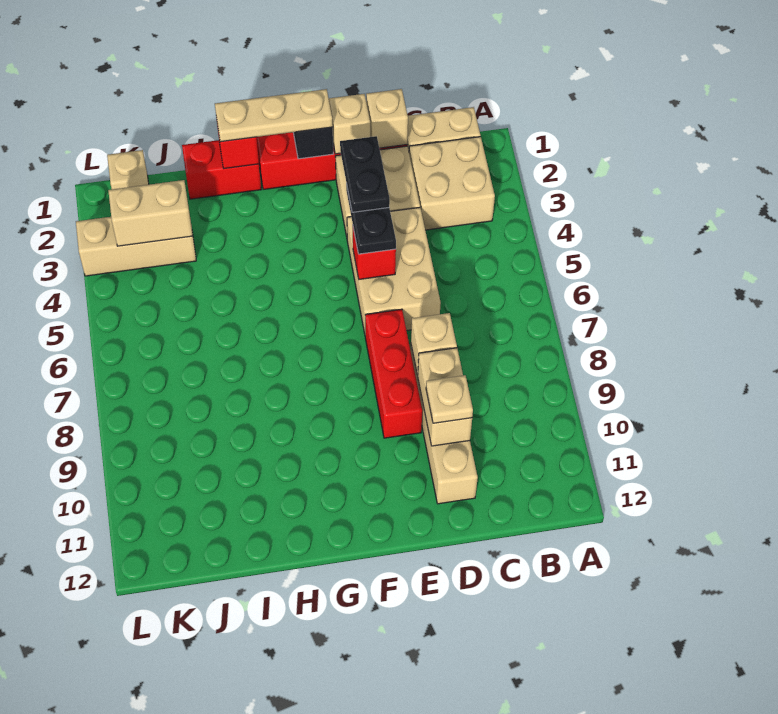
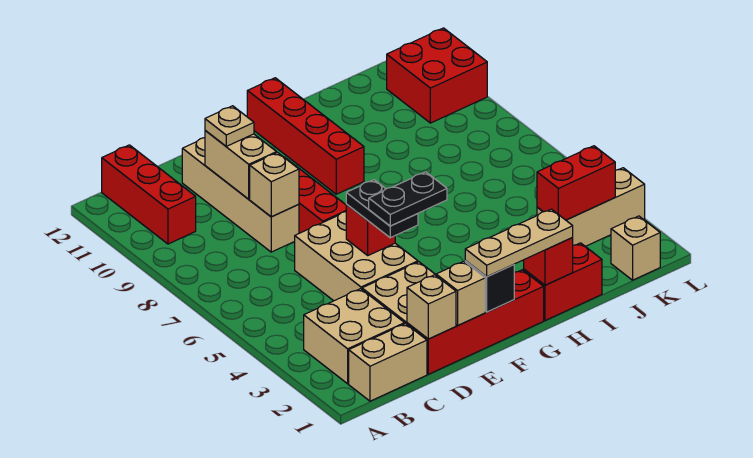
none -> red 1x3 brick [102,145,196,244]
black 1x2 plate [340,136,390,212] -> black 1x2 plate turned to [369,172,447,226]
none -> red 1x4 brick [247,78,364,194]
tan 1x2 brick [108,180,192,246] -> red 1x2 brick [537,146,615,220]
none -> red 2x2 brick [387,28,487,123]

